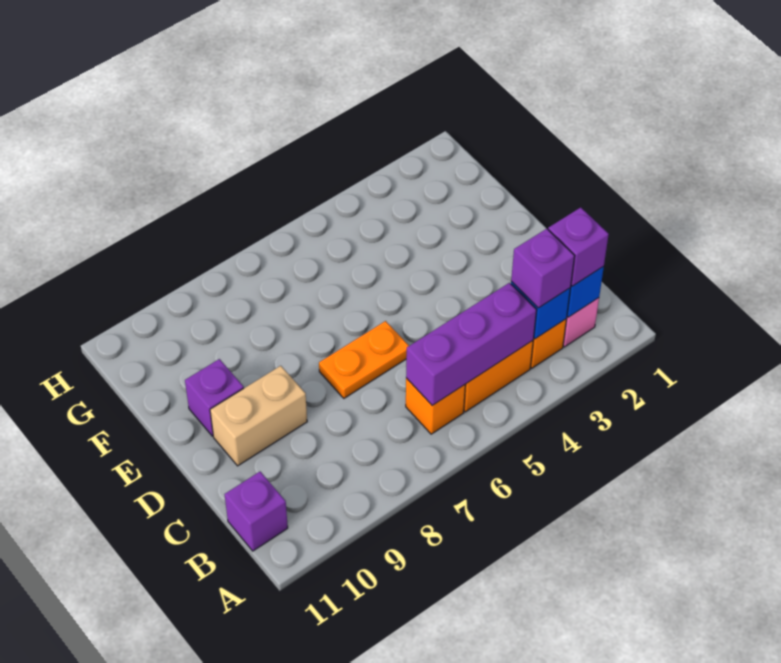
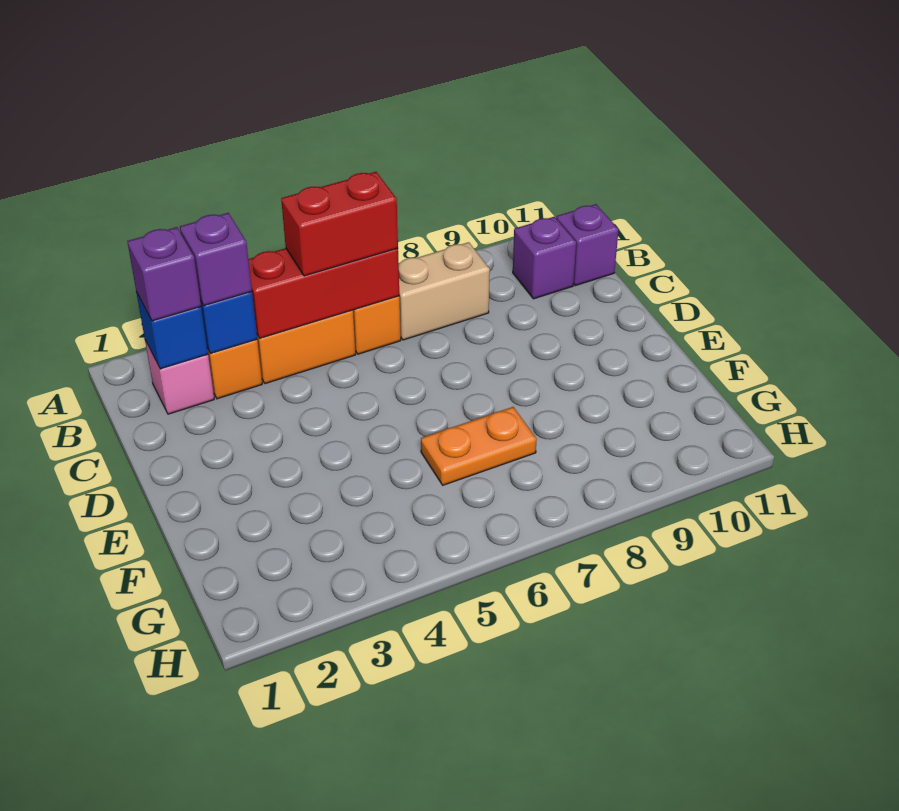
purple 1x3 brick [406,283,536,405] -> red 1x3 brick [248,248,399,338]
none -> red 1x2 brick [281,172,398,276]
orange 1x2 plate [319,321,409,398] -> orange 1x2 plate moved to [421,407,537,485]
tan 1x2 brick [210,366,307,466] -> tan 1x2 brick moved to [399,242,490,340]
purple 1x1 brick [185,359,244,436] -> purple 1x1 brick moved to [513,217,576,299]

